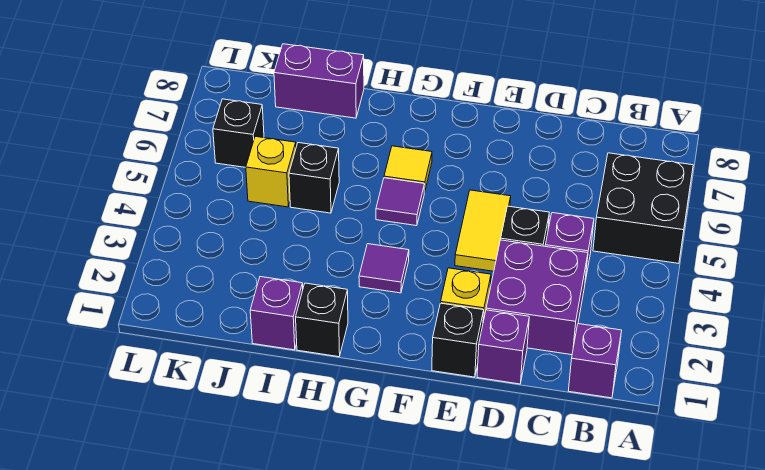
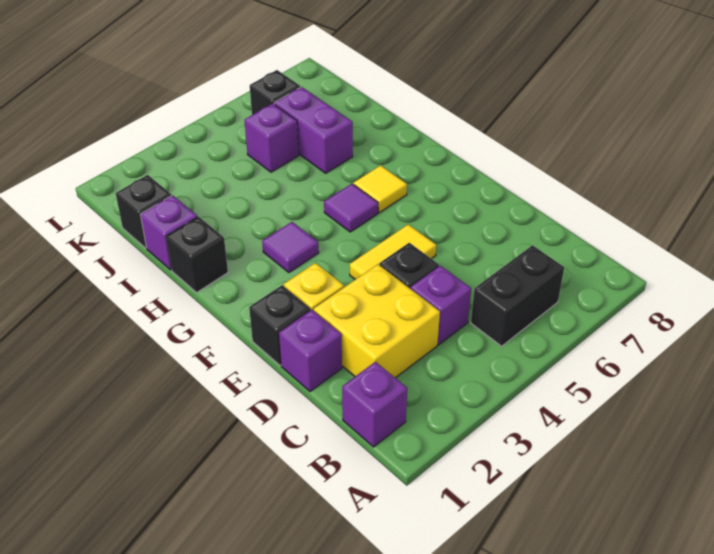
black 2x2 brick [593,153,693,263] -> black 1x2 brick [471,245,564,346]
purple 2x2 brick [486,240,588,355] -> yellow 2x2 brick [314,264,440,378]
black 1x1 brick [289,143,339,213] -> black 1x1 brick moved to [116,175,172,248]
purple 1x2 brick [274,44,364,118] -> purple 1x2 brick moved to [274,87,353,173]
yellow 1x1 brick [246,137,296,207] -> purple 1x1 brick [245,104,299,172]

